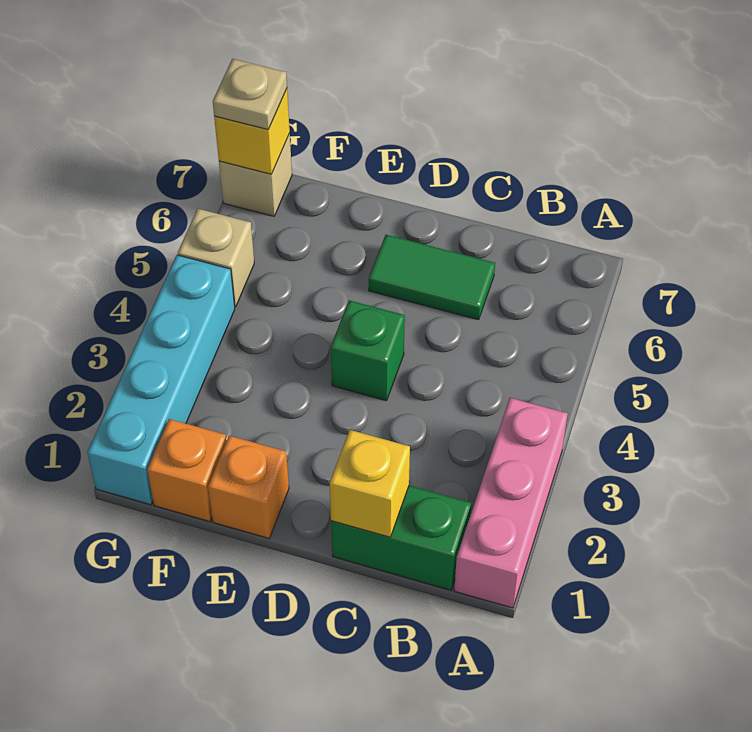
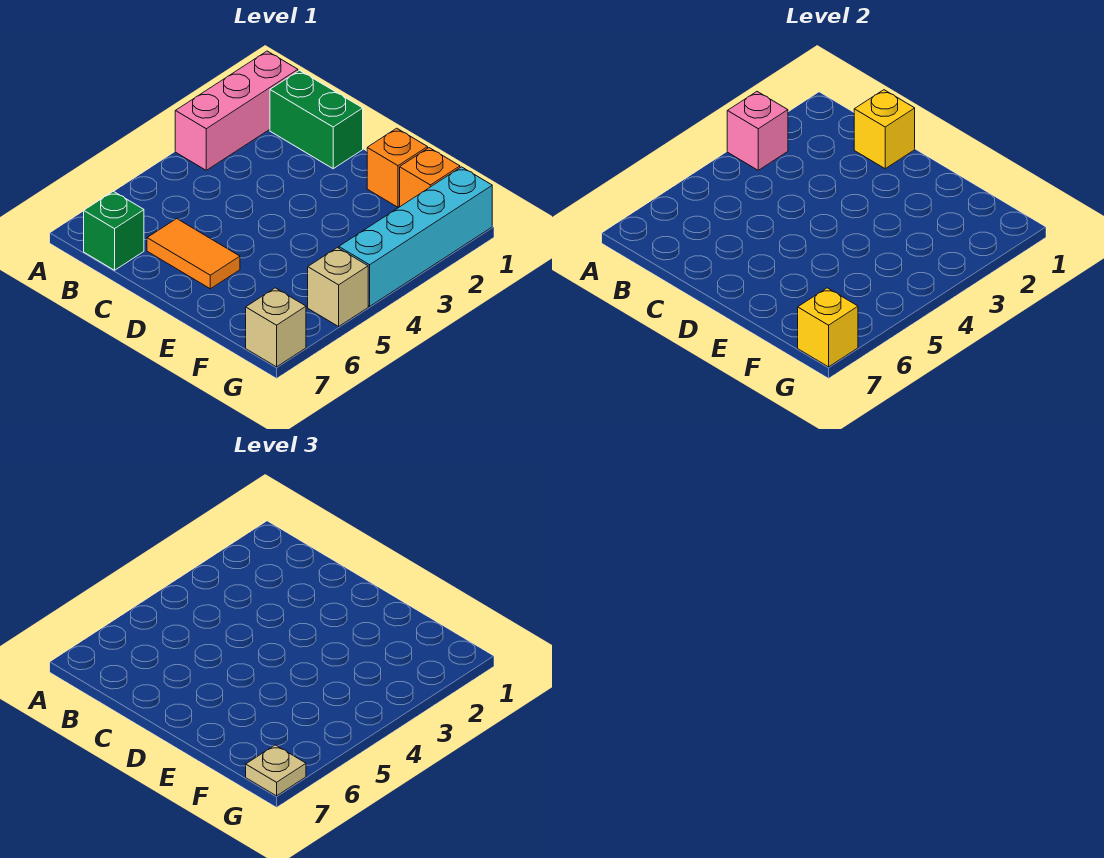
none -> pink 1x1 brick [727,92,788,170]
green 1x2 tile [369,235,495,320] -> orange 1x2 tile [147,219,240,289]
green 1x1 brick [331,300,405,401] -> green 1x1 brick moved to [84,191,144,270]

